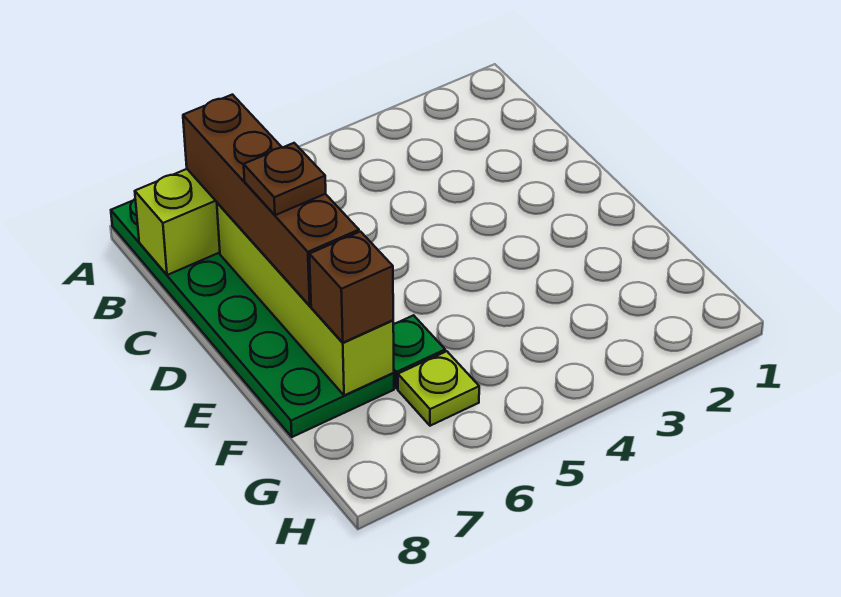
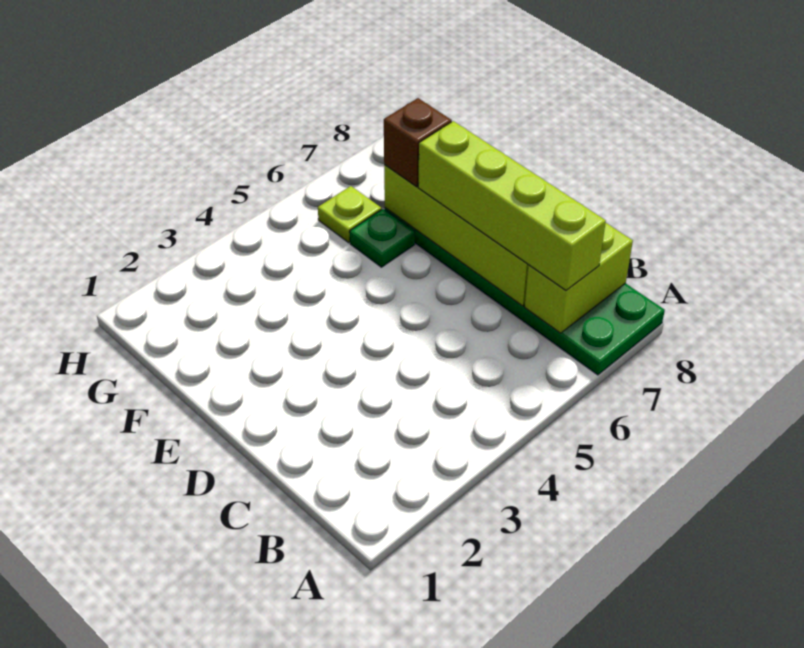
brown 1x4 brick [183,95,359,306] -> lime 1x4 brick [418,121,606,290]
brown 1x1 plate [244,143,326,215] -> none

